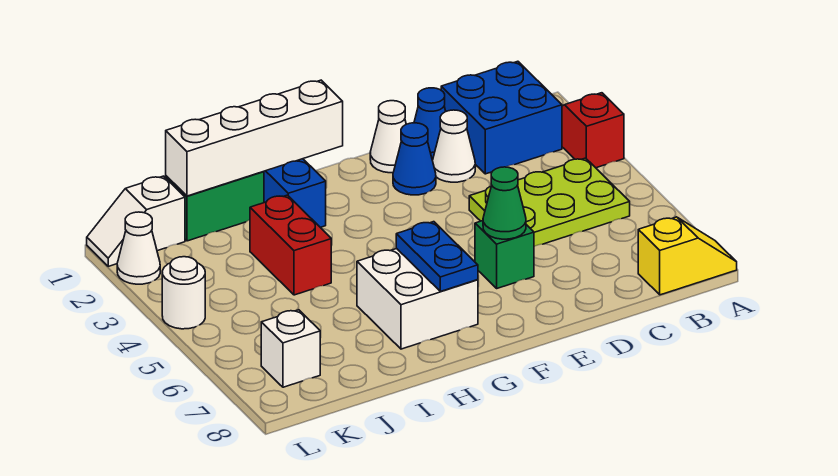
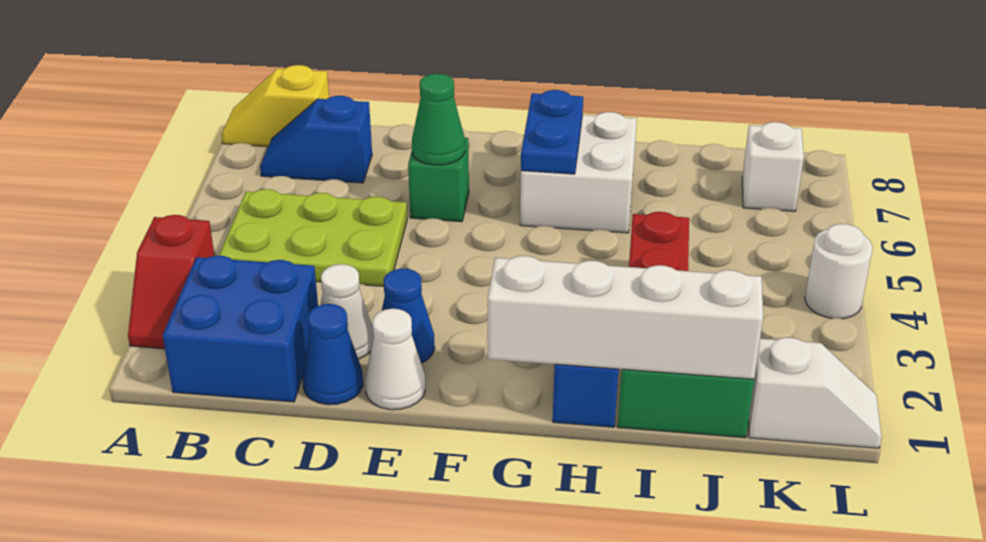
none -> blue 1x2 slope [260,96,372,183]
white 1x1 cone [117,212,160,284] -> none

